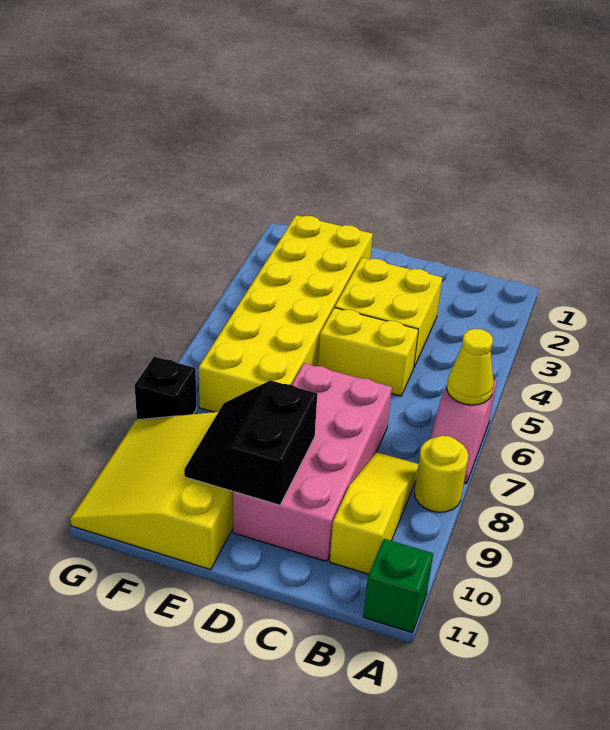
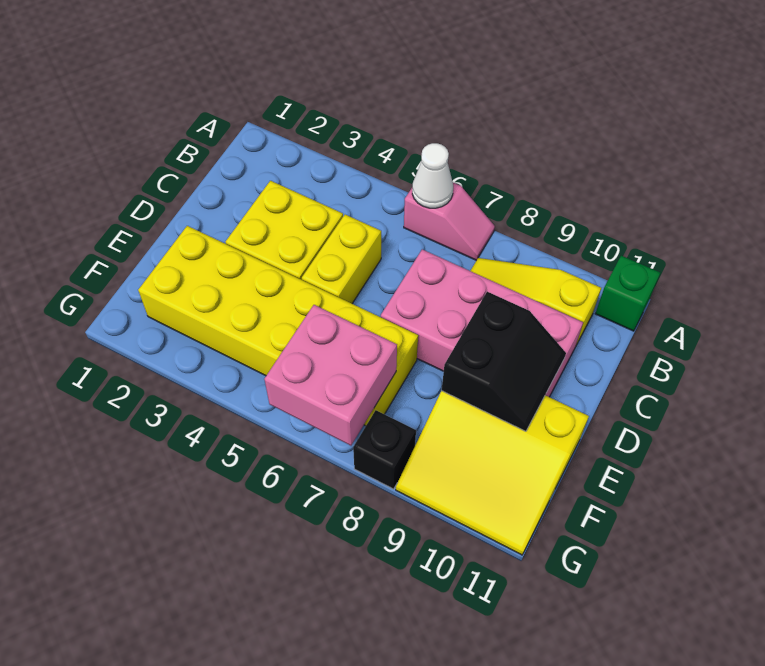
yellow 1x1 cone [447,329,494,405] -> white 1x1 cone [412,143,453,208]
yellow 1x1 round brick [414,436,468,512] -> none
black 2x2 slope [184,380,317,505] -> black 2x2 slope turned to [442,292,566,431]
none -> pink 2x2 brick [264,305,397,446]

